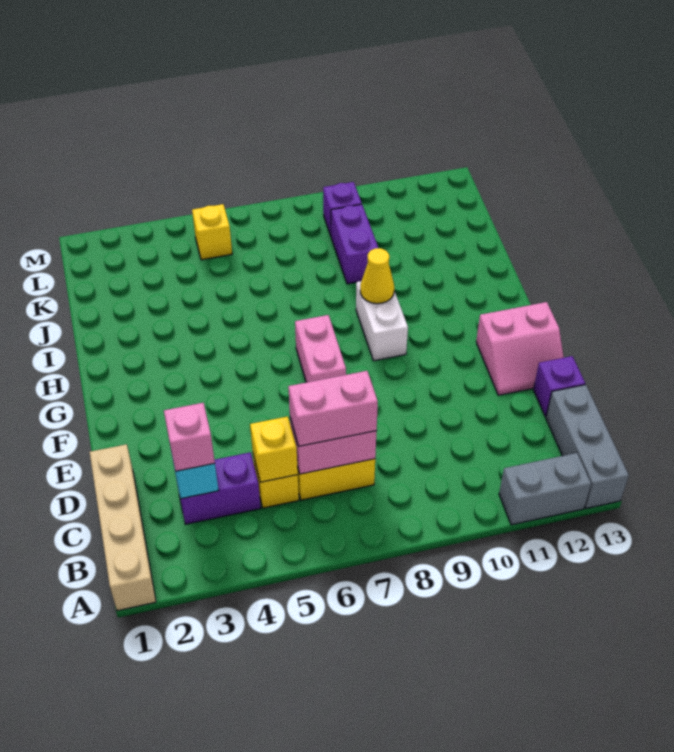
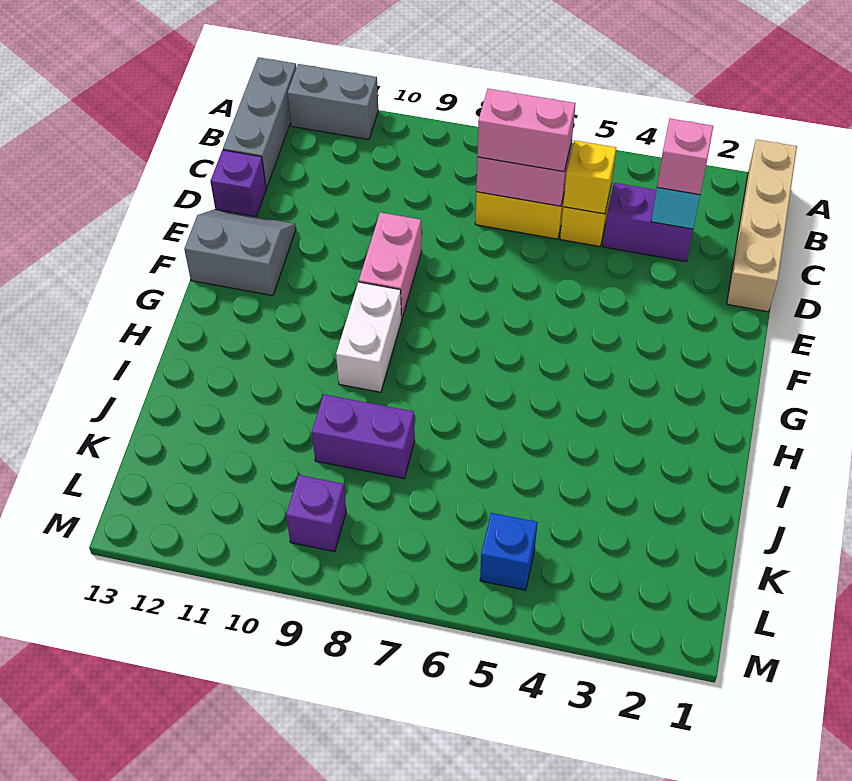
pink 2x2 slope [476,302,564,395] -> grey 2x2 slope [184,209,296,296]
pink 1x2 brick [295,315,346,383] -> pink 1x2 brick moved to [359,212,422,319]
yellow 1x1 cone [360,248,394,304] -> none
purple 1x2 brick [331,204,378,284] -> purple 1x2 brick turned to [312,394,415,478]
yellow 1x1 brick [192,204,232,260] -> blue 1x1 brick [480,513,538,590]

